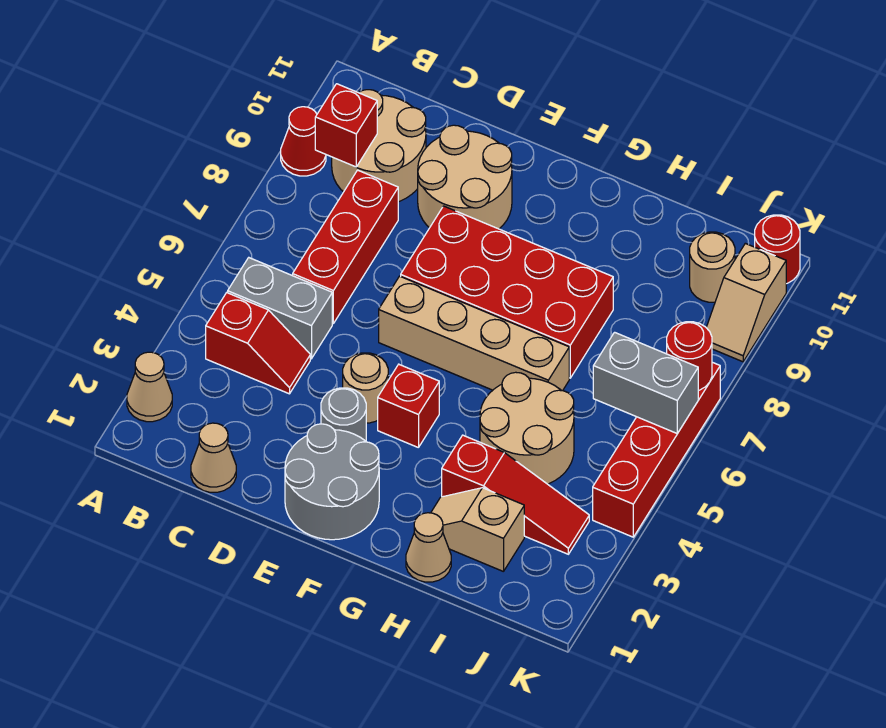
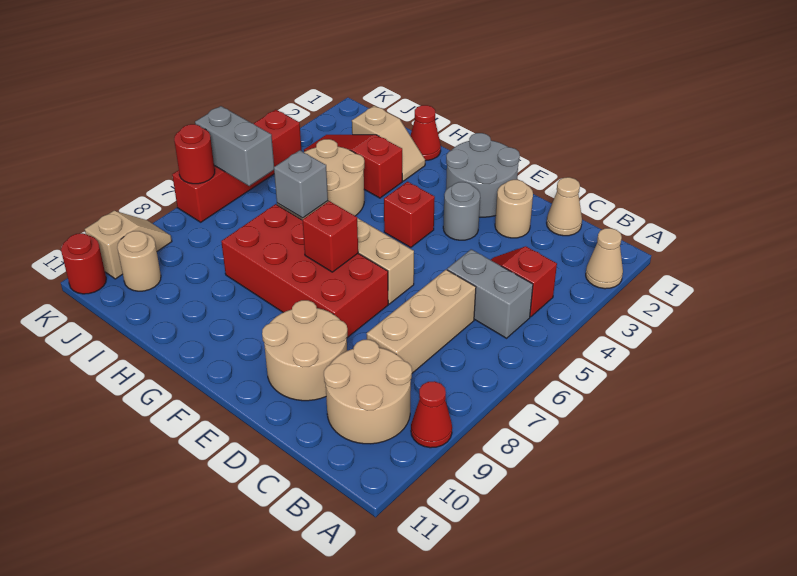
red 1x1 brick [315,84,377,167] -> red 1x1 brick moved to [302,201,358,272]
red 1x3 brick [293,170,398,323] -> tan 1x3 brick [366,270,476,373]
tan 1x1 round brick [343,353,388,423] -> tan 1x1 round brick moved to [495,180,533,238]
tan 1x1 cone [406,513,451,582] -> red 1x1 cone [410,105,441,161]
none -> grey 1x1 brick [274,150,328,218]

